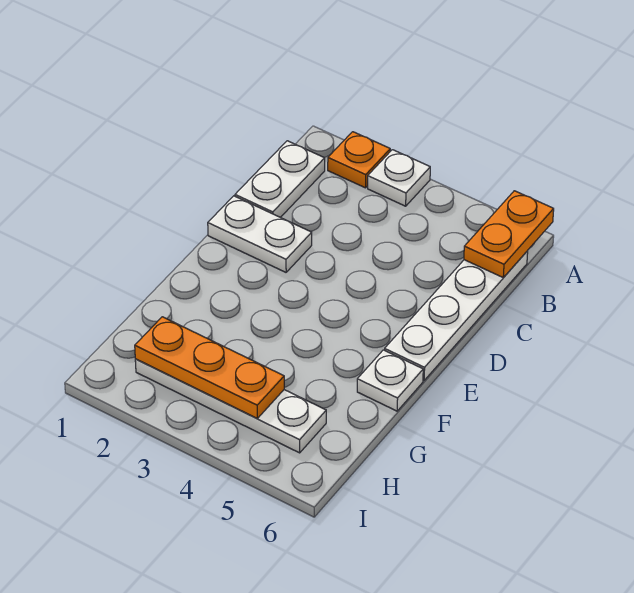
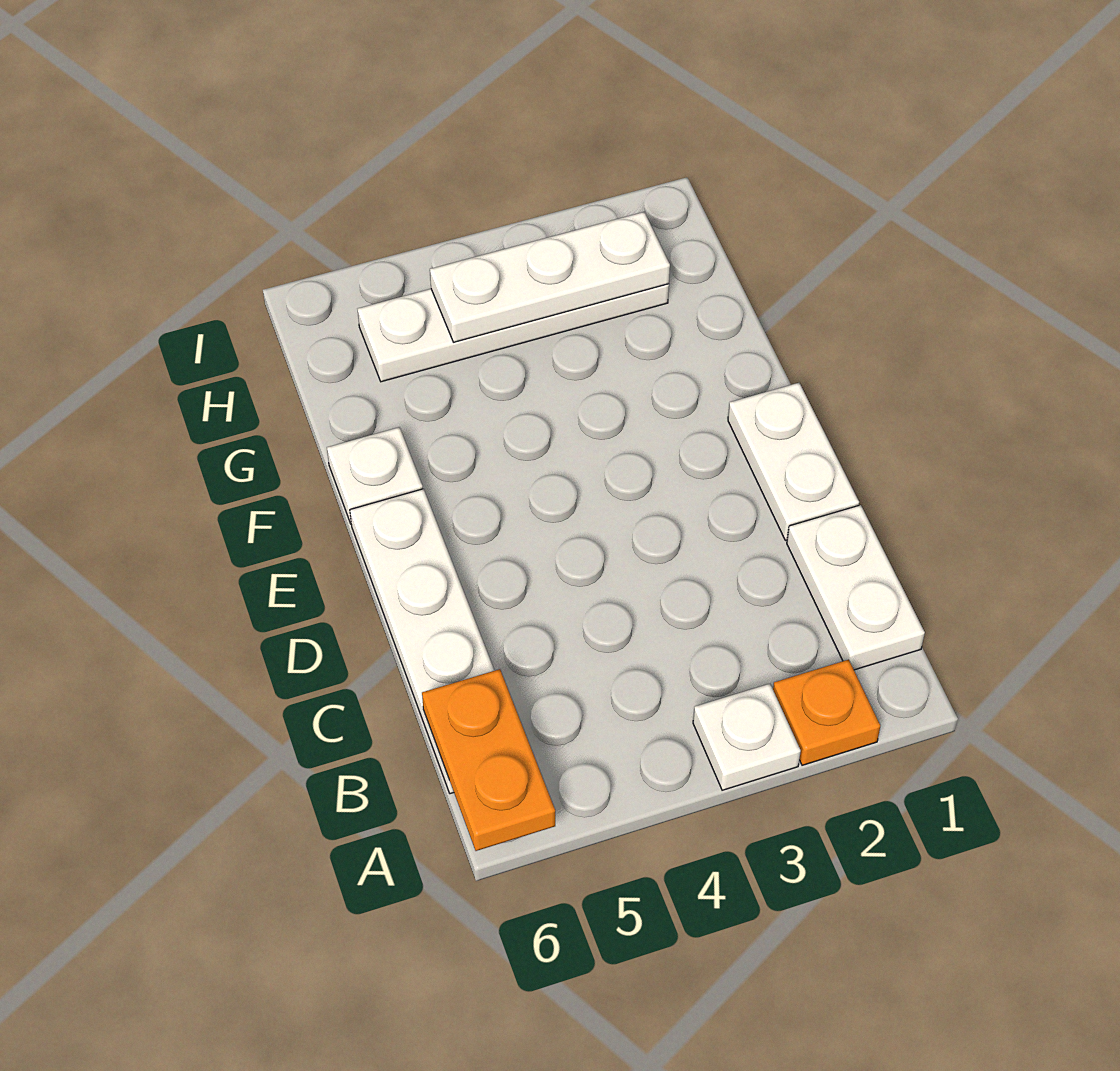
white 1x2 plate [208,196,312,272] -> white 1x2 plate turned to [728,383,859,540]
orange 1x3 plate [135,317,284,418] -> white 1x3 plate [430,212,670,342]

